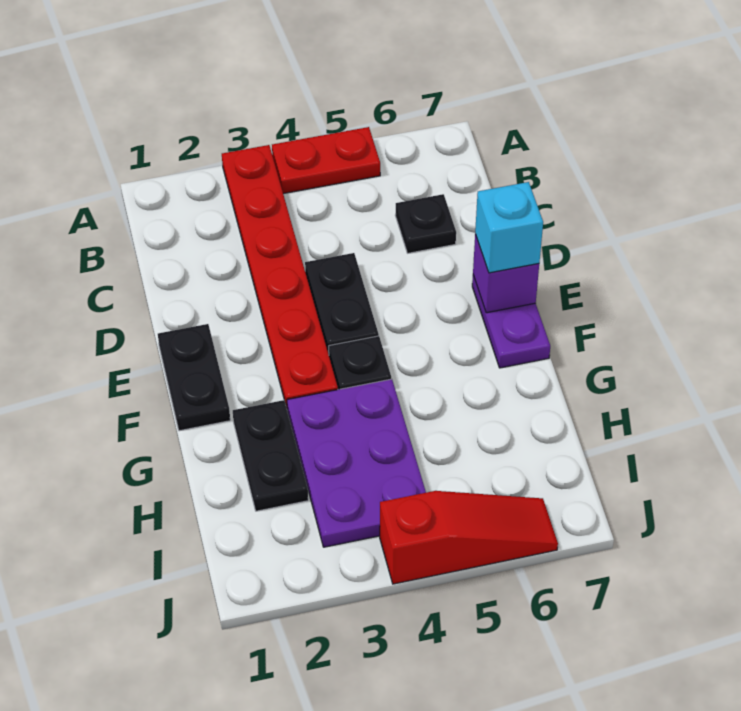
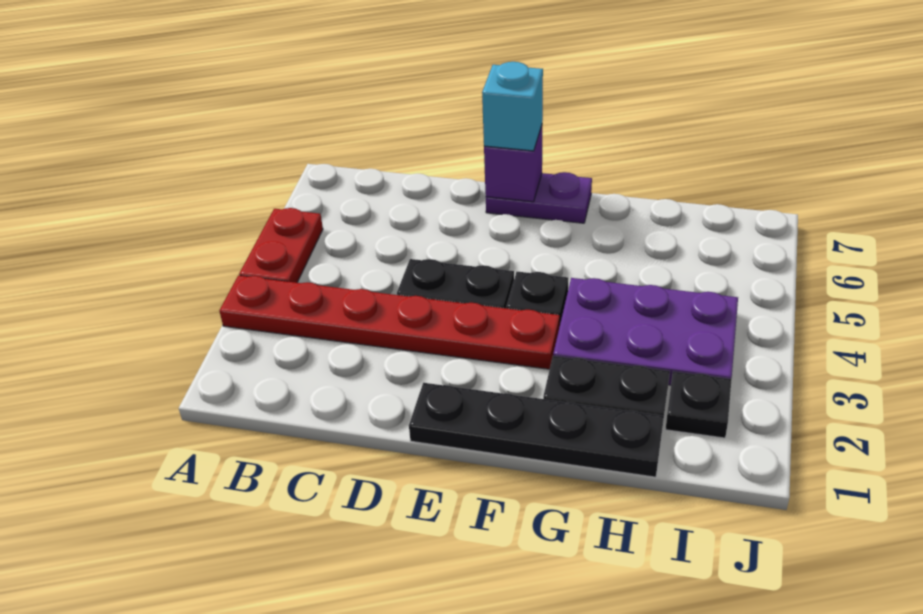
black 1x1 plate [395,194,456,253] -> black 1x1 plate moved to [665,371,732,438]
black 1x2 plate [158,324,230,431] -> black 1x4 plate [409,383,664,477]
red 1x3 slope [380,491,558,584] -> none

